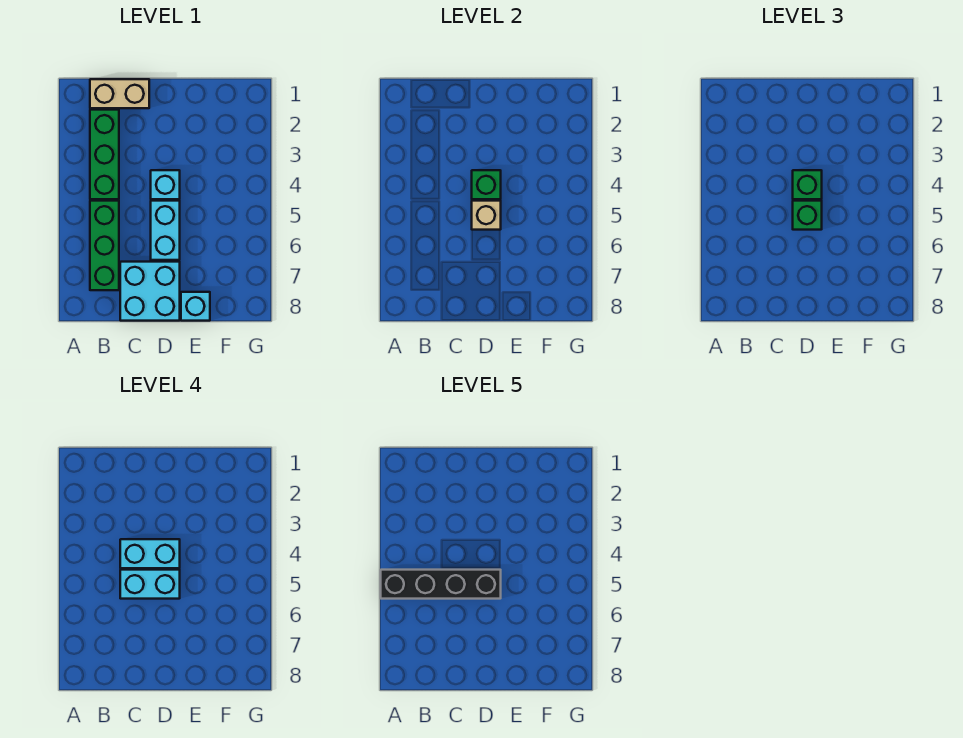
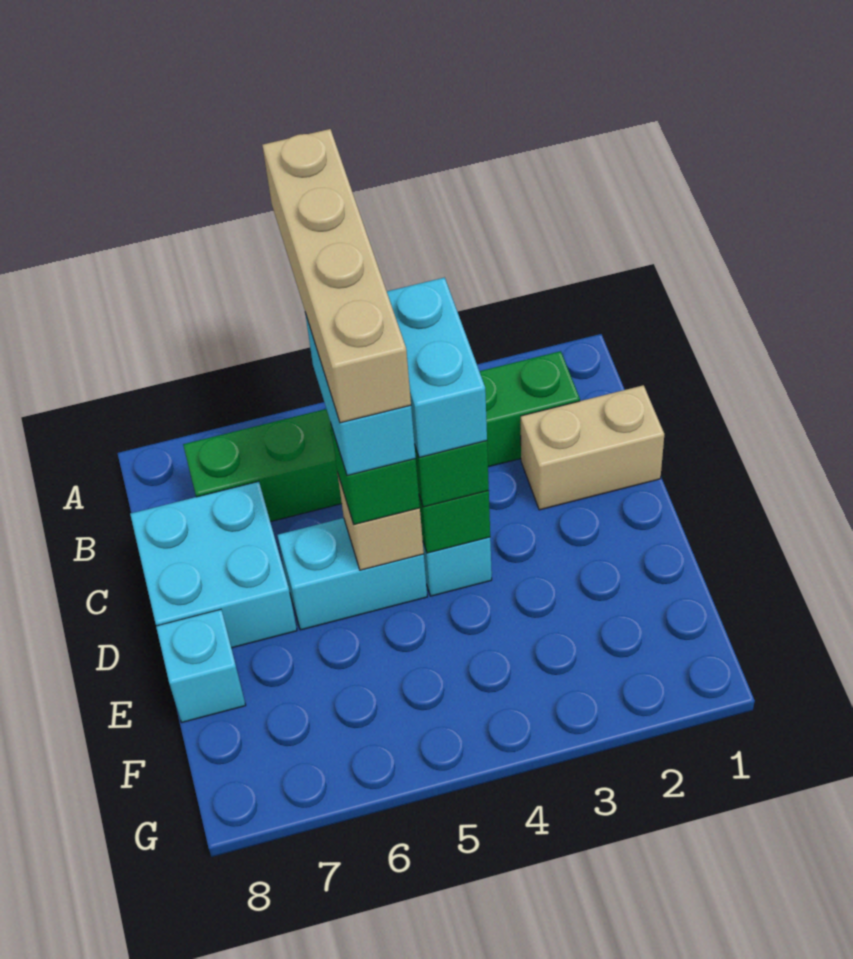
black 1x4 brick [381,570,501,599] -> tan 1x4 brick [262,129,411,423]
tan 1x2 brick [90,79,149,108] -> tan 1x2 brick turned to [521,385,664,510]

